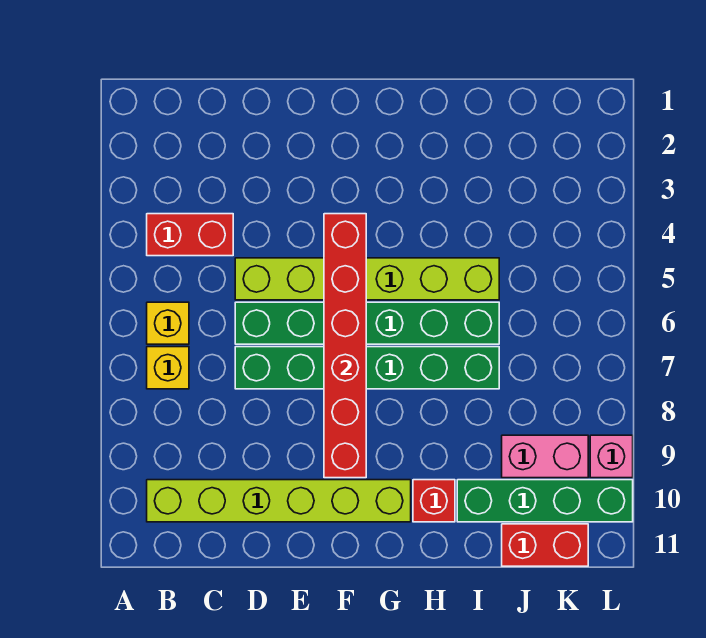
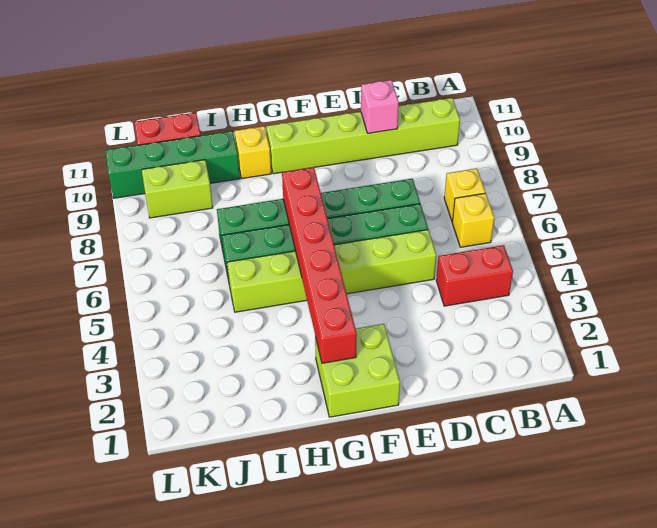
none -> lime 2x2 brick [315,324,400,417]
red 1x6 brick [324,214,366,478] -> red 1x6 brick moved to [282,167,357,363]
red 1x1 brick [413,480,455,522] -> yellow 1x1 brick [234,126,271,178]
pink 1x2 brick [502,435,588,478] -> lime 1x2 brick [142,160,213,218]
pink 1x1 brick [590,435,633,478] -> pink 1x1 brick moved to [361,80,399,133]

